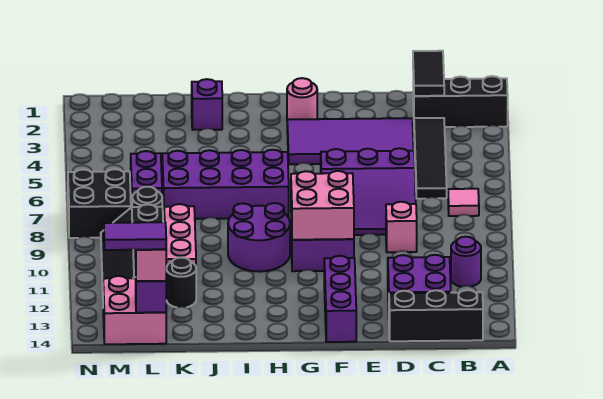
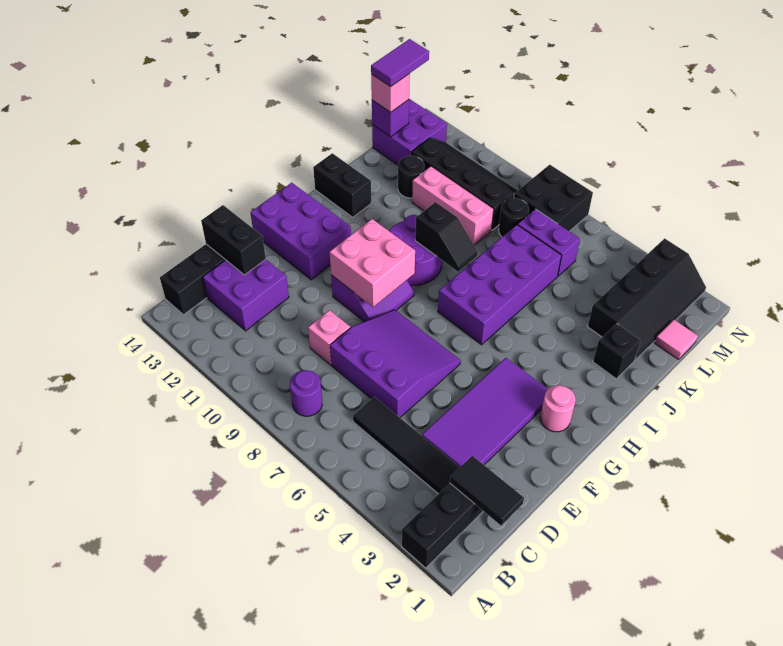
pink 1x1 tile [448,189,479,216] -> pink 1x1 tile moved to [655,320,698,360]
purple 1x1 round brick [451,237,481,287] -> purple 1x1 round brick moved to [290,370,322,416]
purple 3x3 slope [321,148,416,235] -> purple 3x3 slope turned to [330,310,461,418]
none -> black 1x2 brick [201,205,266,275]
purple 1x3 brick [324,256,356,342] -> purple 2x3 brick [250,183,351,280]
none -> black 1x2 slope [415,202,478,272]
none -> black 1x2 brick [313,153,371,217]
purple 1x1 brick [192,79,222,130] -> black 1x1 brick [593,324,641,379]
none -> black 2x4 slope [588,238,706,360]
pink 2x2 brick [103,276,166,344] -> purple 2x2 brick [372,99,447,165]

